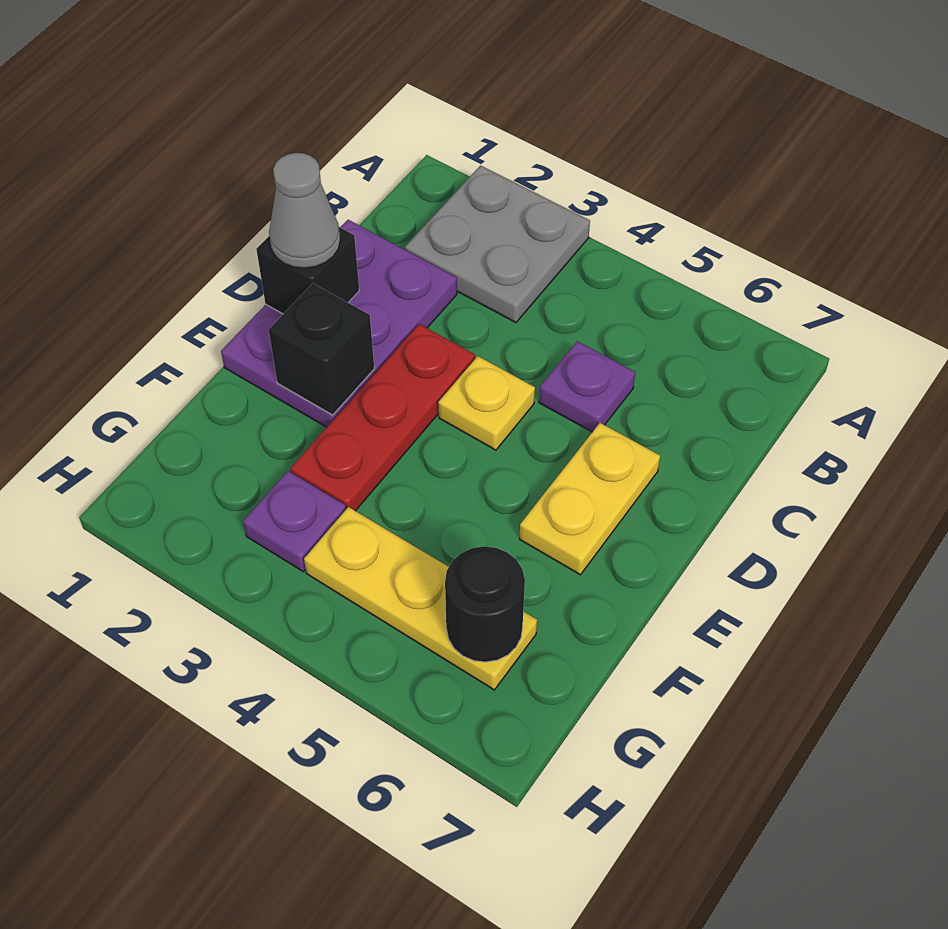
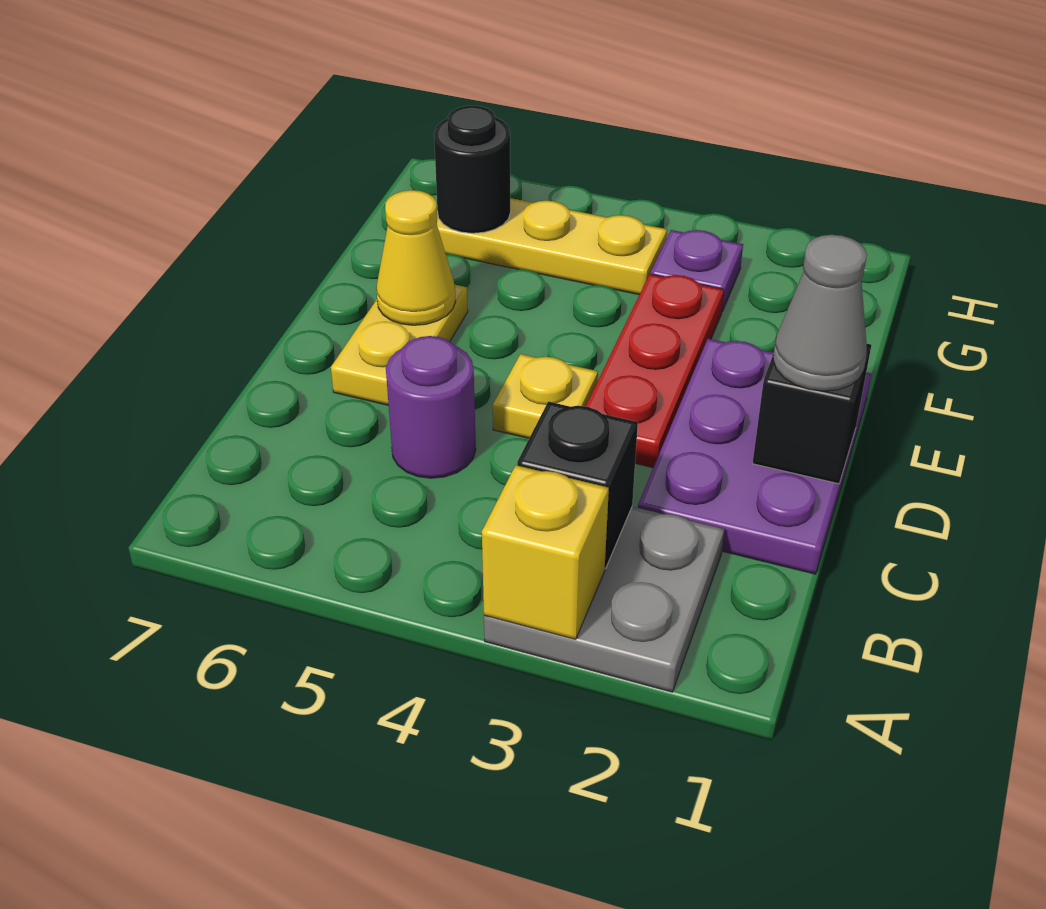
none -> yellow 1x1 brick [482,465,609,639]
purple 1x1 plate [539,341,635,432] -> purple 1x1 round brick [386,336,476,478]
black 1x1 brick [269,283,374,415] -> black 1x1 brick moved to [517,402,638,568]
none -> yellow 1x1 cone [376,190,456,325]

